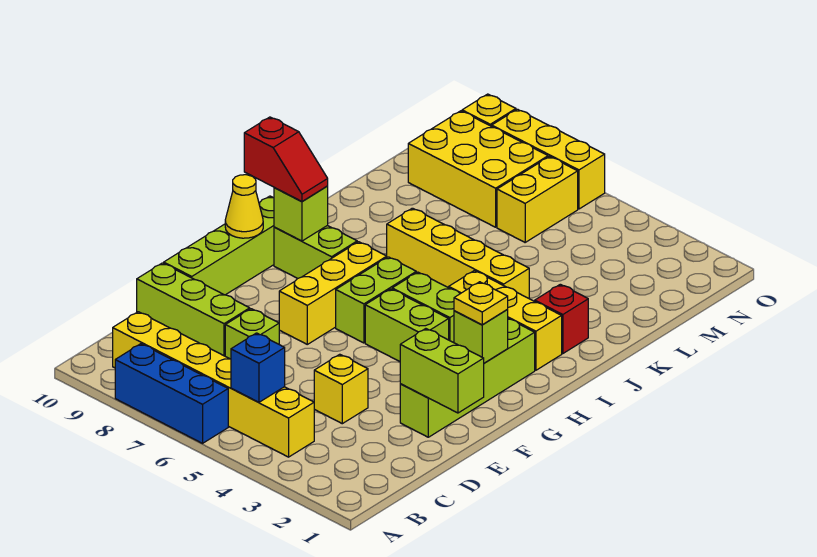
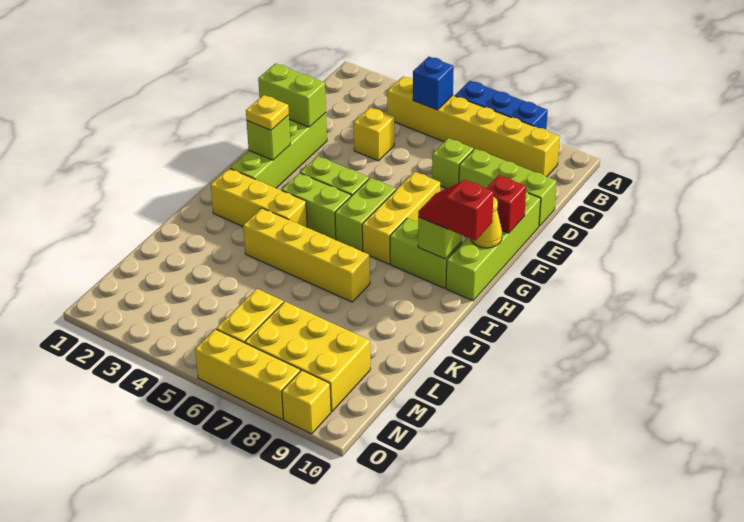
red 1x1 brick [535,284,588,354] -> red 1x1 brick moved to [486,175,526,233]

